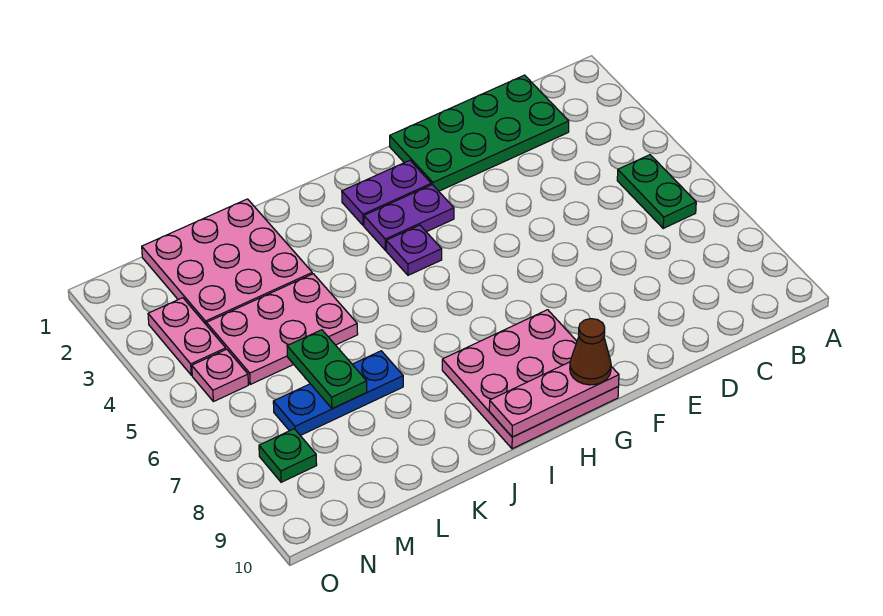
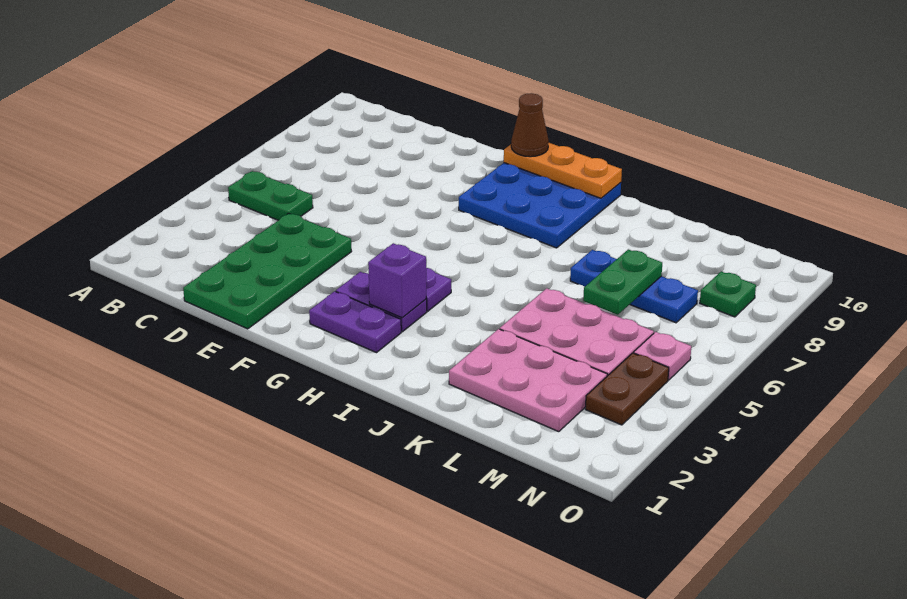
green 1x2 plate [617,155,696,228] -> green 1x2 plate turned to [228,171,313,220]
green 2x4 plate [390,75,569,191] -> green 2x4 plate turned to [183,213,352,329]
pink 3x3 plate [442,310,618,449] -> blue 3x3 plate [459,163,621,248]
pink 1x3 plate [489,362,619,437] -> orange 1x3 plate [504,143,622,198]
none -> purple 1x1 brick [368,243,426,318]
pink 3x3 plate [142,199,312,325] -> pink 2x3 plate [449,329,607,432]
pink 1x2 plate [148,298,226,375] -> brown 1x2 plate [585,353,669,425]

